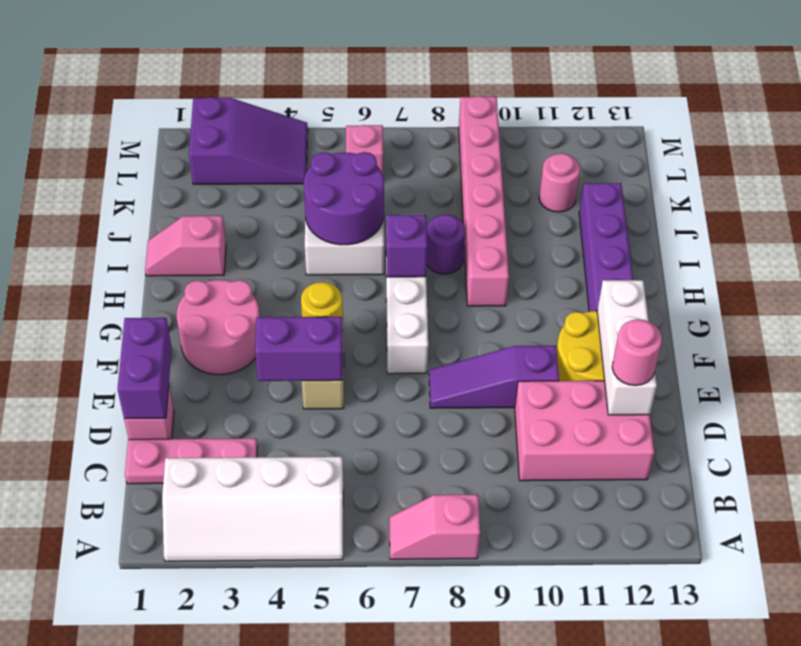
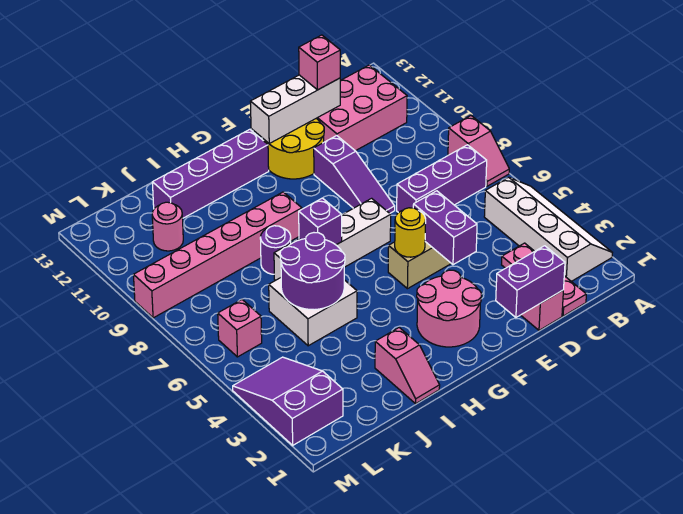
none -> purple 1x3 brick [397,145,487,213]
pink 2x3 brick [515,381,654,481] -> pink 2x3 brick turned to [317,65,407,151]
pink 1x1 round brick [612,319,662,386] -> pink 1x1 brick [299,35,340,90]

